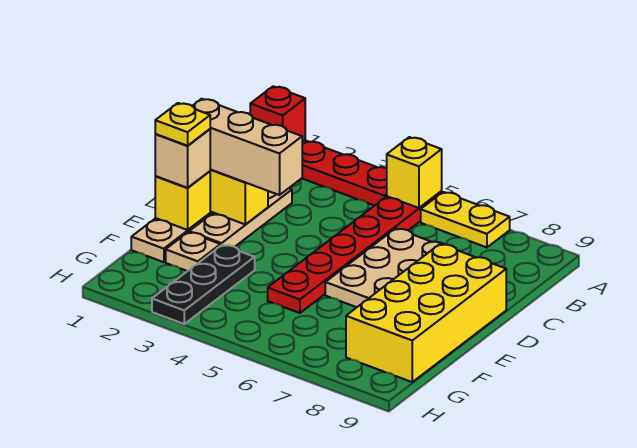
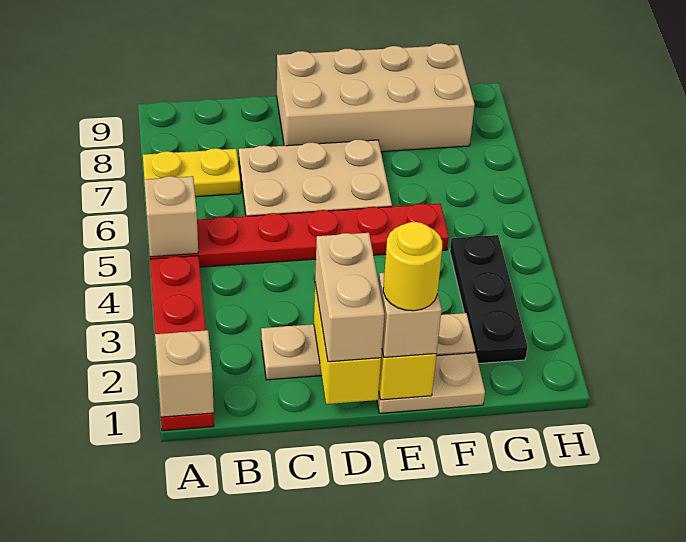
red 1x1 brick [250,86,305,142] -> tan 1x1 brick [155,330,214,417]
yellow 1x1 brick [387,137,442,208] -> tan 1x1 brick [144,176,198,257]
yellow 1x2 plate [421,192,510,247] -> yellow 1x2 plate turned to [143,148,241,197]
tan 1x3 brick [193,99,302,195] -> tan 1x2 brick [315,233,385,362]
yellow 2x4 brick [346,244,506,382] -> tan 2x4 brick [277,43,475,152]
yellow 1x1 plate [155,103,210,146] -> yellow 1x1 round brick [383,222,442,311]
black 1x3 plate [152,245,255,324] -> black 1x3 plate turned to [450,235,527,364]

